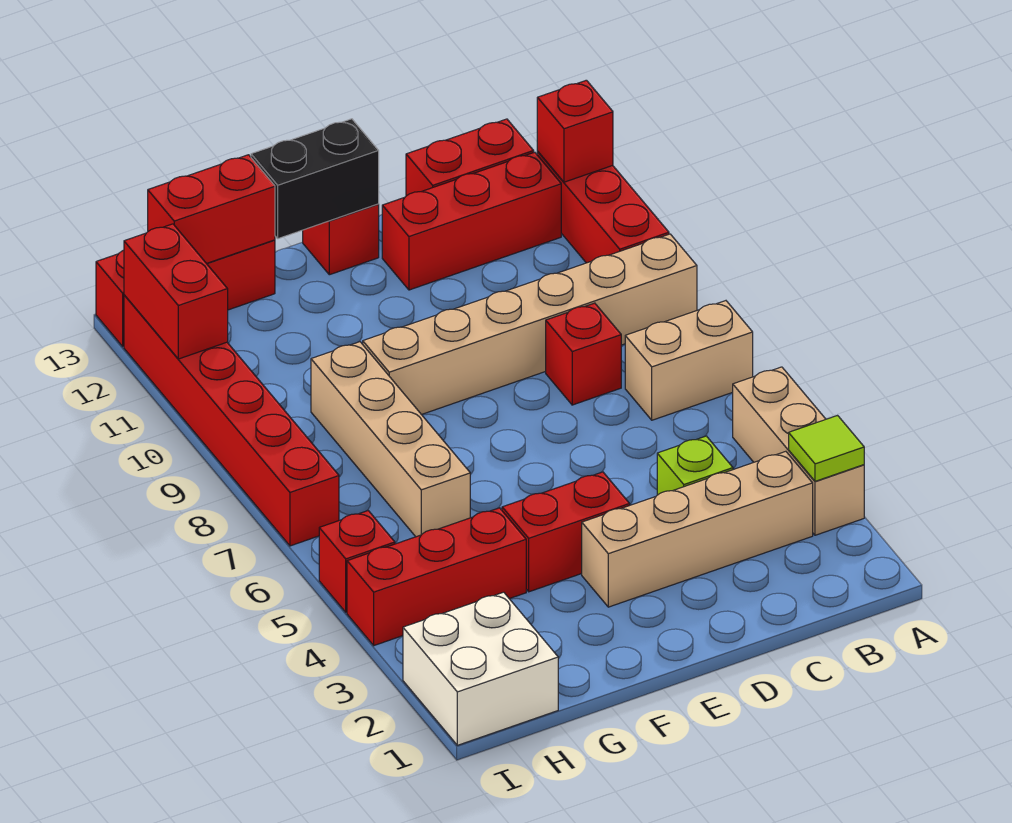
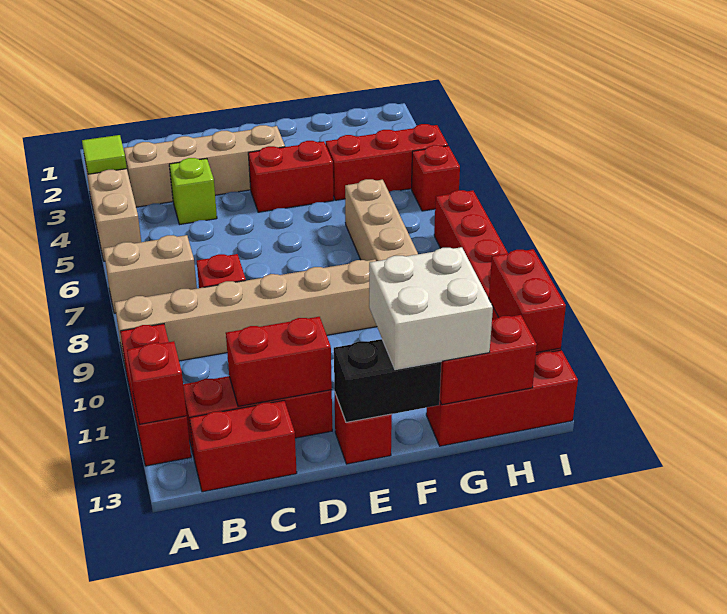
none -> red 1x2 brick [226,317,332,407]
white 2x2 brick [403,592,558,745] -> white 2x2 brick moved to [369,247,493,370]

